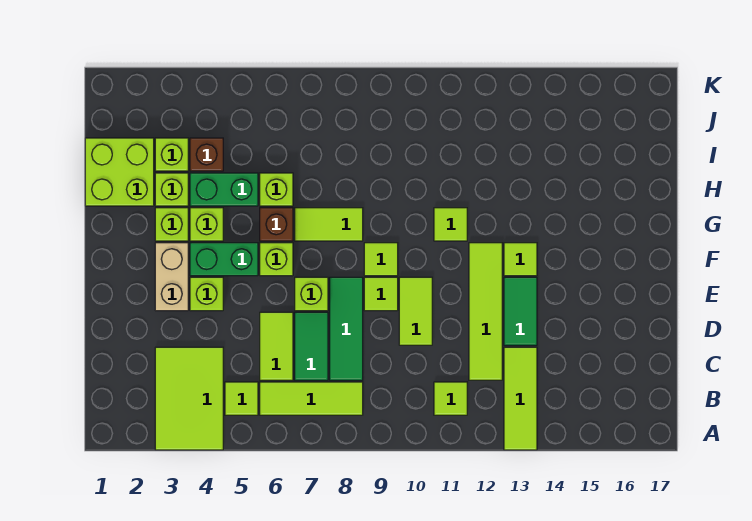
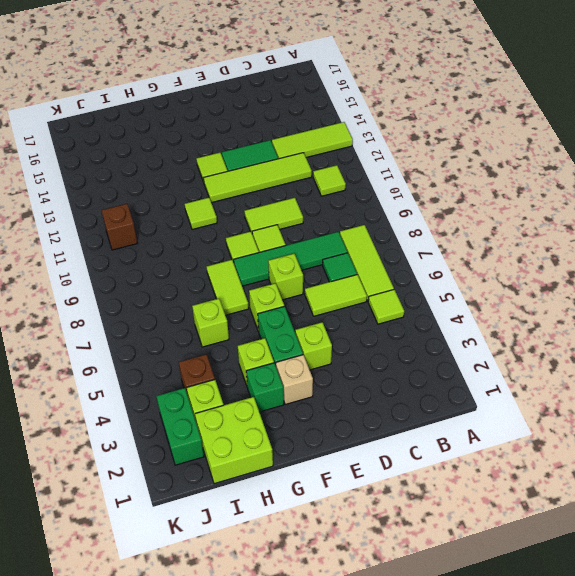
lime 2x3 tile [155,347,223,450] -> none
green 1x2 tile [295,312,328,380] -> green 1x1 tile [323,253,357,282]
green 1x3 tile [330,277,363,380] -> green 1x4 tile [234,232,348,286]
tan 1x2 brick [155,243,188,311] -> tan 1x1 brick [276,355,313,405]
lime 1x1 brick [155,208,188,241] -> green 1x1 brick [246,363,284,412]
brown 1x1 brick [260,208,293,241] -> brown 1x1 brick moved to [102,204,137,250]
lime 1x1 brick [155,173,188,206] -> none
green 1x2 brick [190,173,258,206] -> green 1x2 brick moved to [156,388,204,465]

